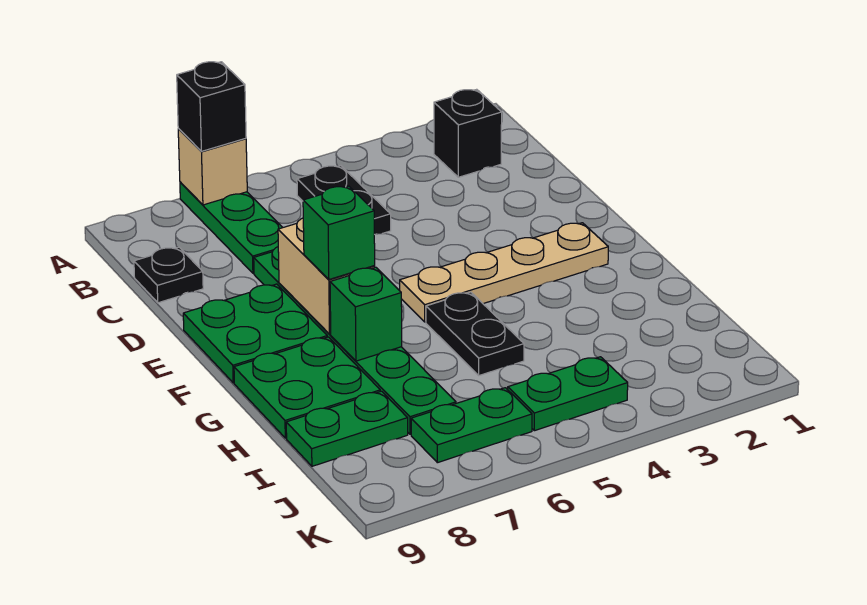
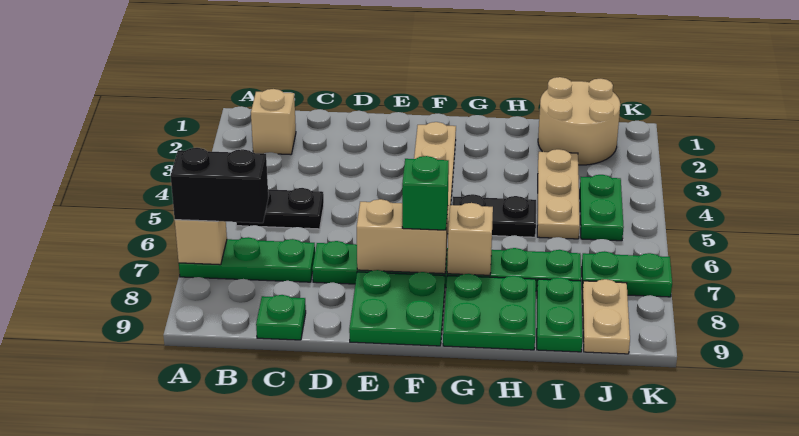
black 1x1 brick [177,62,246,151] -> black 1x2 brick [171,148,268,223]
black 1x1 brick [434,89,502,177] -> tan 1x1 brick [251,89,296,155]
black 1x1 plate [134,247,203,303] -> green 1x1 plate [256,295,306,340]
green 1x1 brick [330,267,402,361] -> tan 1x1 brick [447,203,493,275]
none -> tan 2x2 round brick [538,77,620,165]
none -> tan 1x3 plate [537,149,580,239]
green 1x2 plate [411,388,532,463] -> green 1x2 plate turned to [582,251,672,297]
none -> tan 1x2 plate [582,279,630,354]

